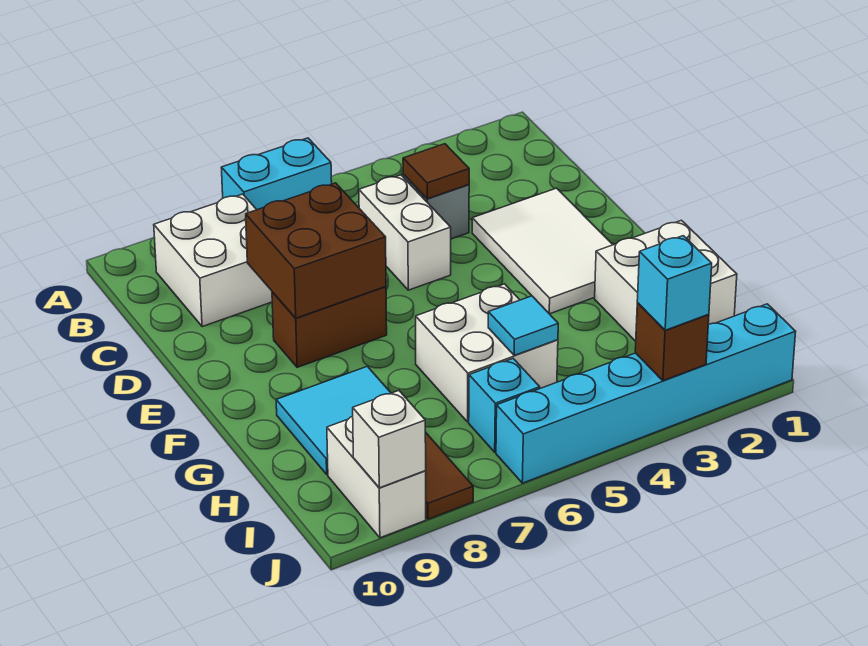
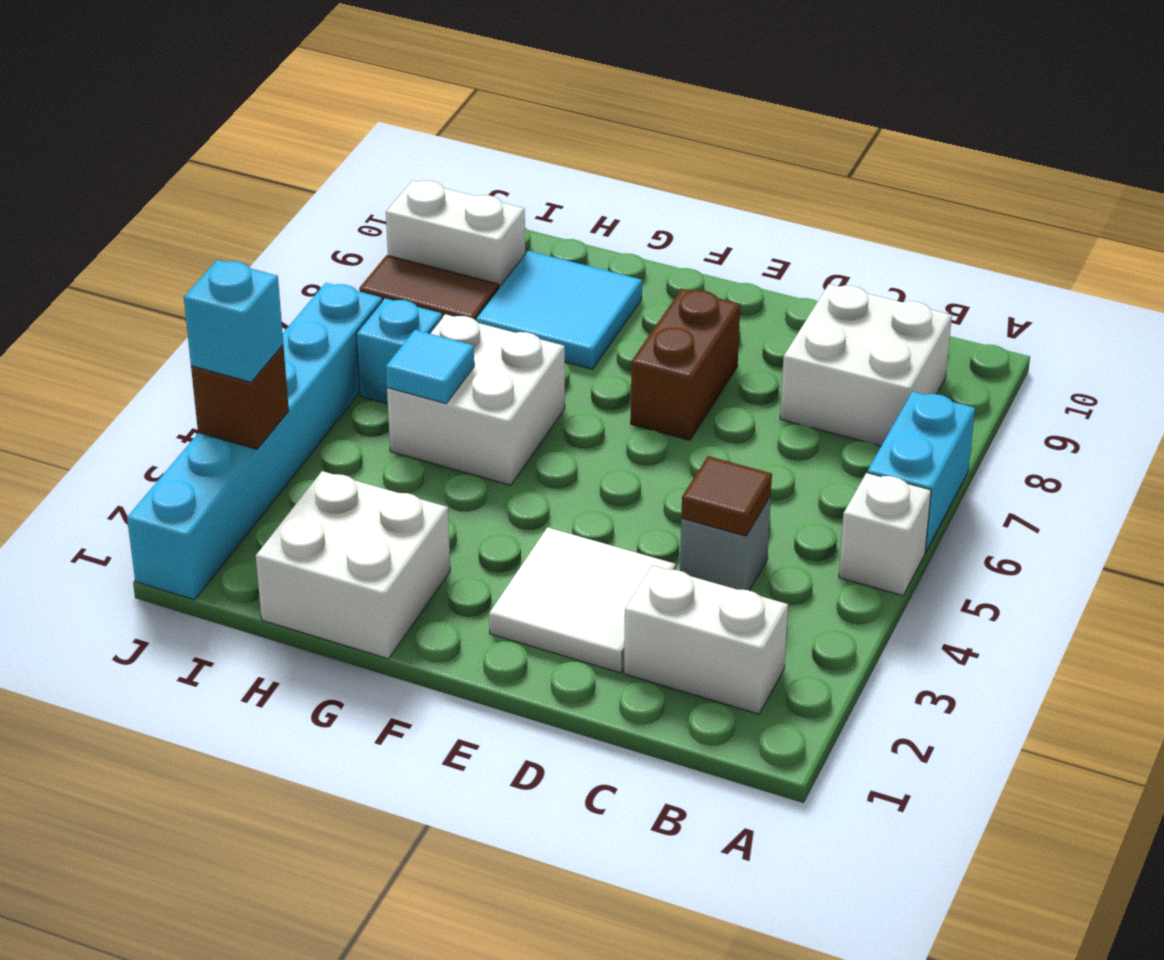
white 1x2 brick [359,175,451,290] -> white 1x2 brick moved to [624,565,788,714]
white 2x3 tile [472,188,613,314] -> white 2x2 tile [489,527,676,673]
brown 2x2 brick [246,183,386,318] -> none
white 1x1 brick [353,391,426,488] -> white 1x1 brick moved to [839,473,931,596]

